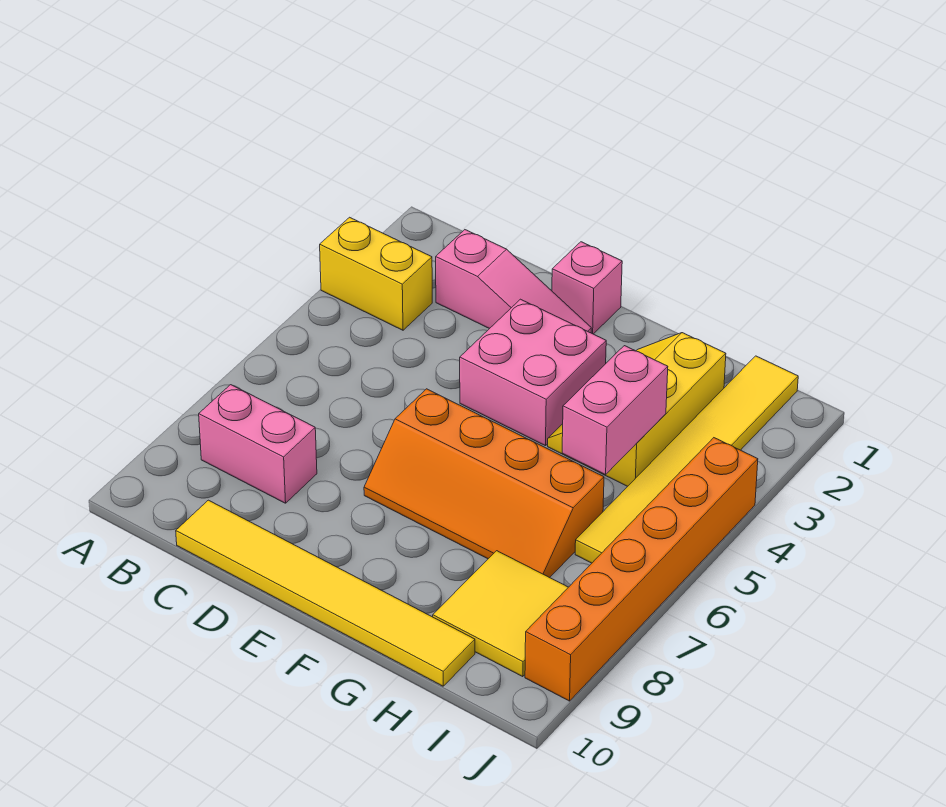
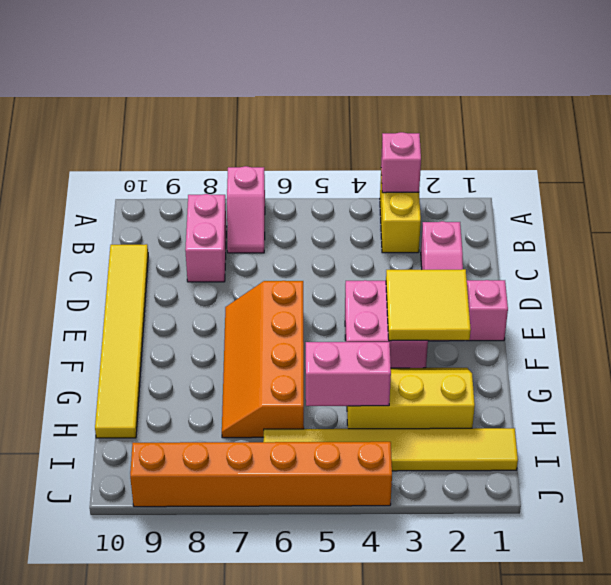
none -> pink 1x1 brick [381,132,421,193]
none -> pink 1x2 slope [227,166,265,253]
yellow 2x2 tile [433,551,568,677] -> yellow 2x2 tile moved to [386,269,471,341]

